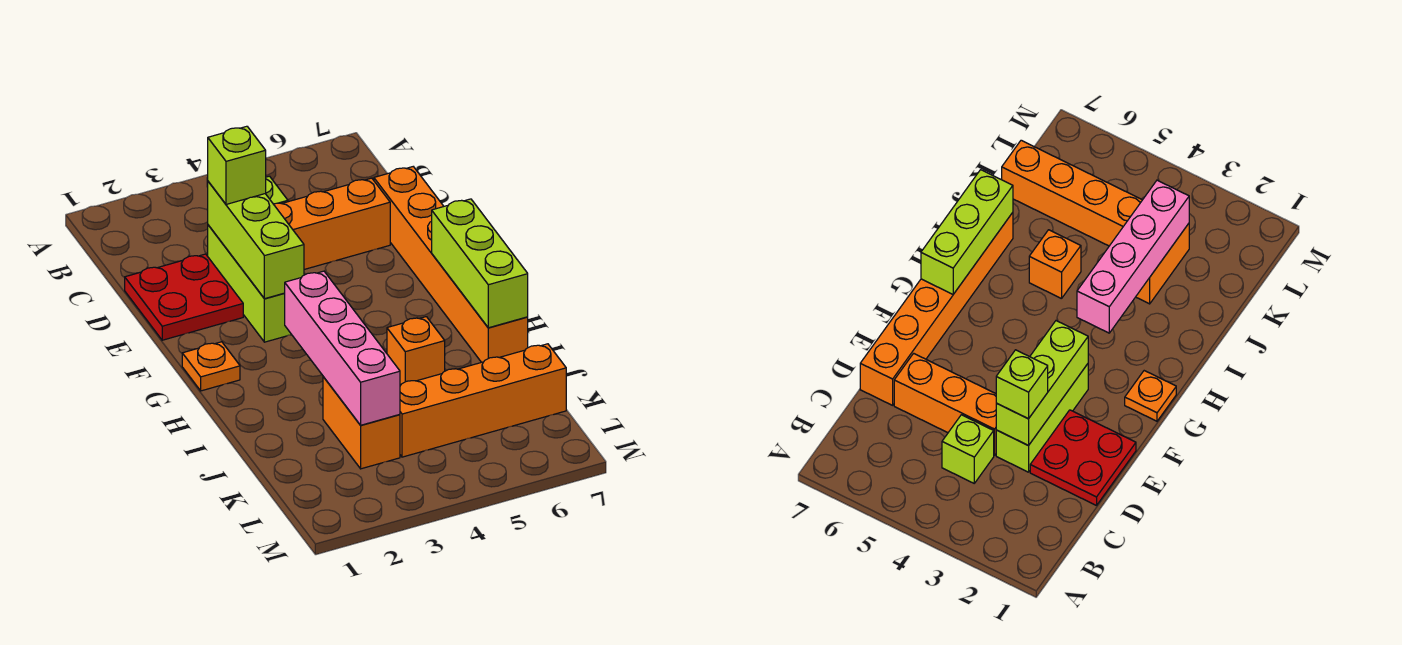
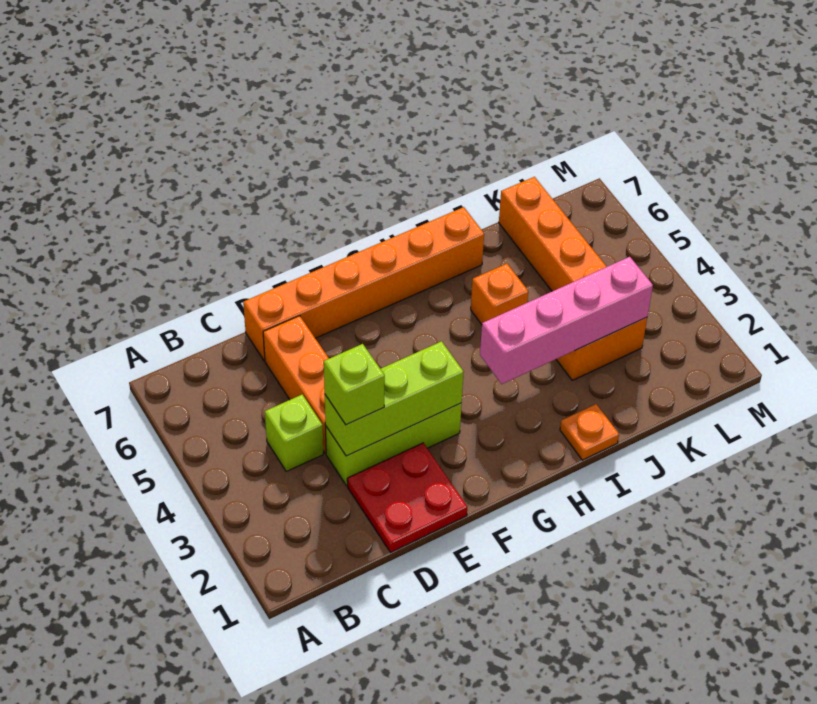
orange 1x1 plate [182,342,240,391] -> orange 1x1 plate moved to [560,404,619,460]
lime 1x3 brick [432,199,528,328] -> none

